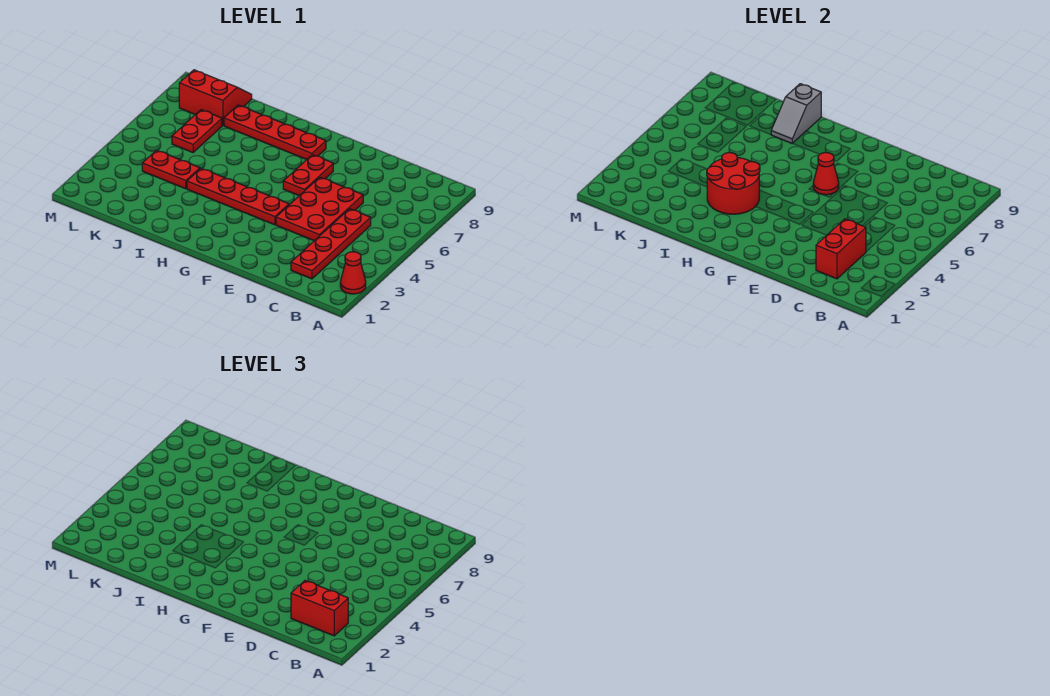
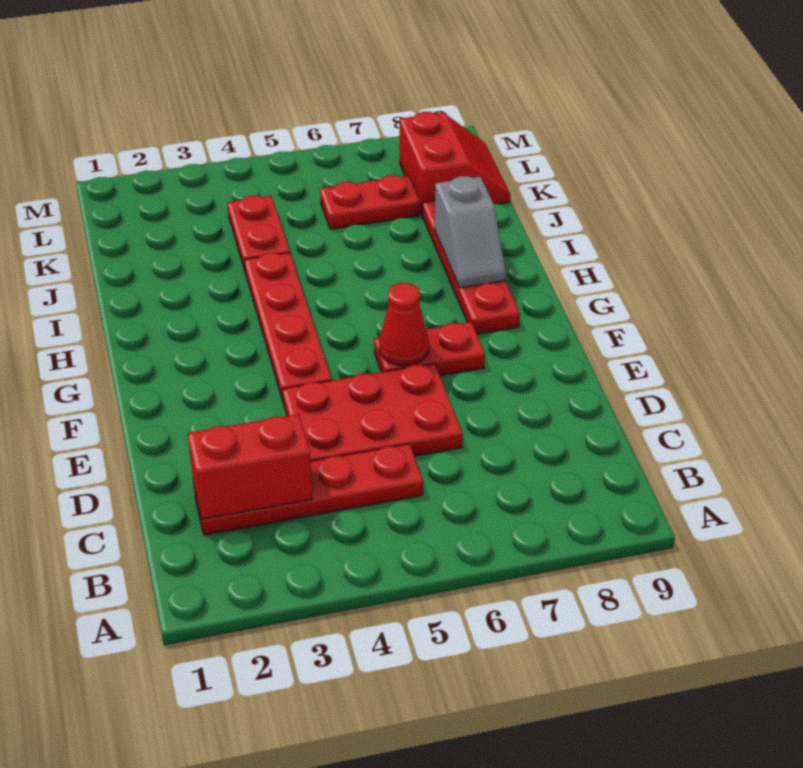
red 1x1 cone [340,252,366,294] -> none
red 1x2 brick [291,581,348,636] -> none
red 2x2 round brick [707,153,760,214] -> none
grey 1x2 slope [771,84,821,143] -> grey 1x2 slope turned to [435,176,506,288]

